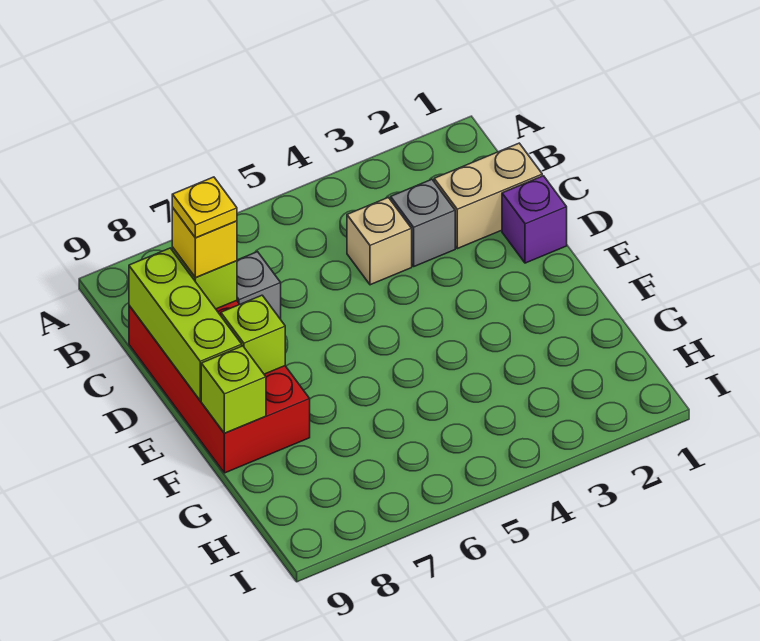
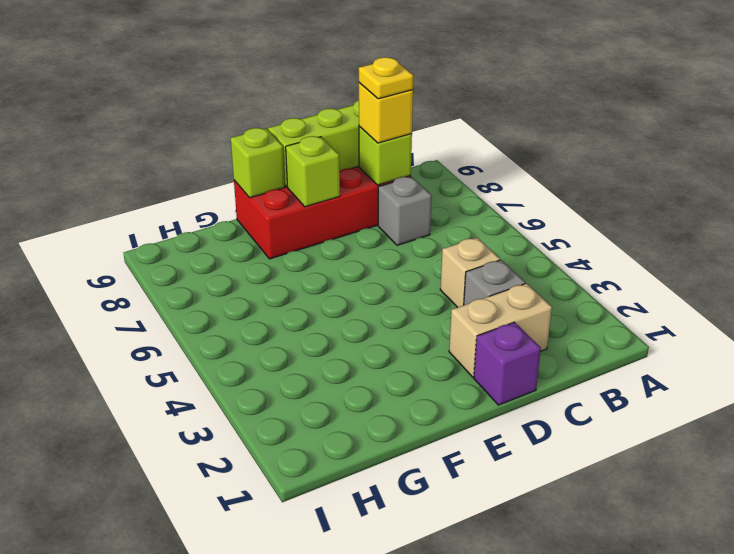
tan 1x2 brick [434,143,542,249] -> tan 1x2 brick turned to [449,283,552,377]

